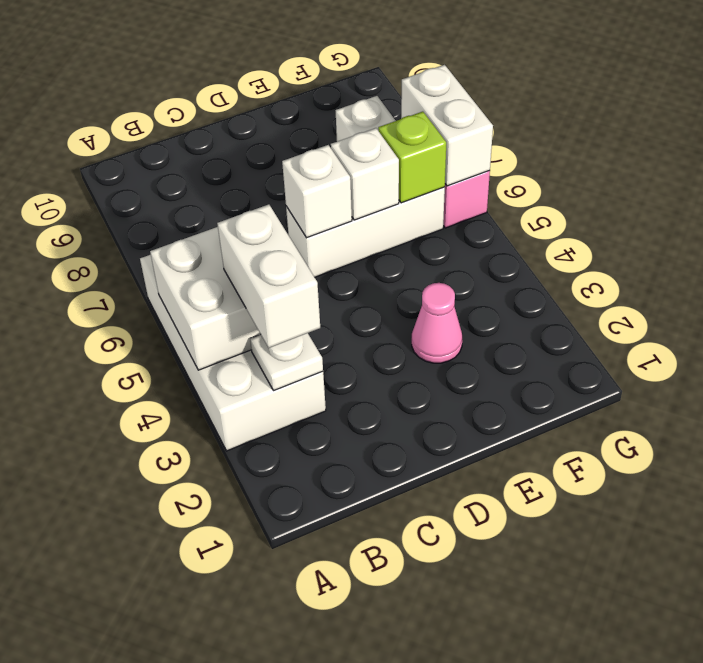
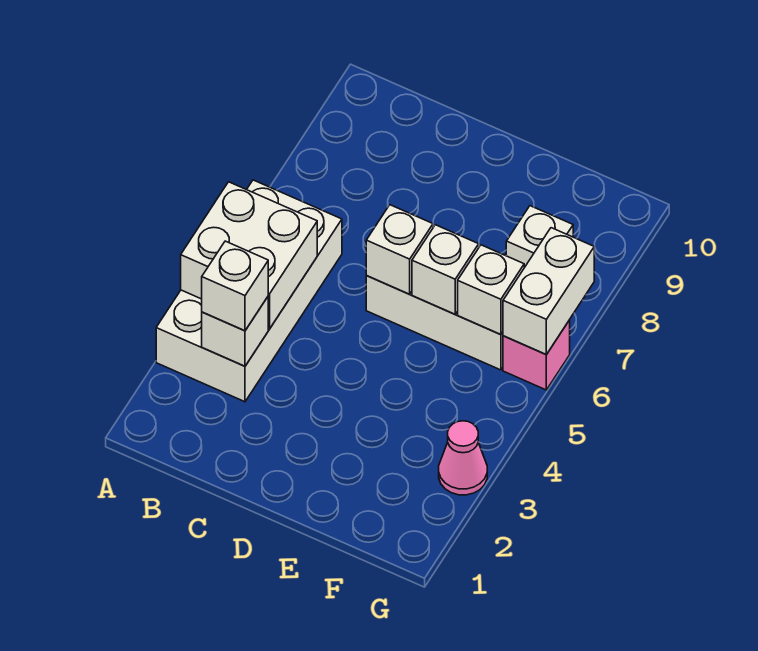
white 1x1 plate [250,333,323,391] -> white 1x1 brick [202,297,268,366]
white 1x2 brick [217,204,320,348] -> white 1x1 brick [202,241,268,331]
pink 1x1 cone [412,283,462,363] -> pink 1x1 cone moved to [439,421,487,495]
lime 1x1 brick [378,112,446,203] -> white 1x1 brick [458,245,524,335]

